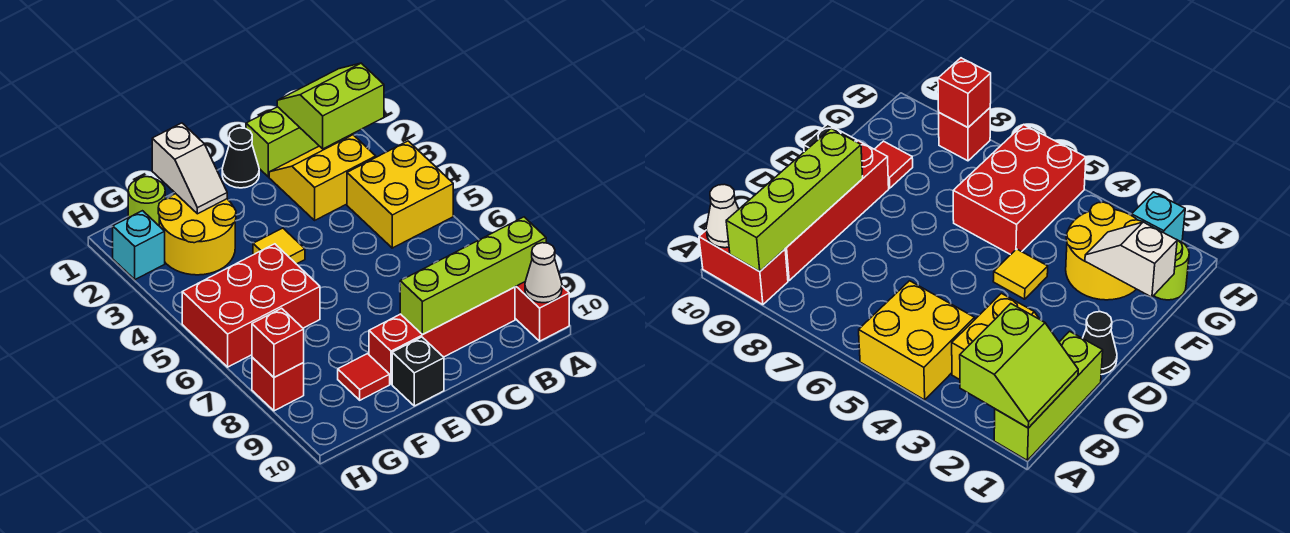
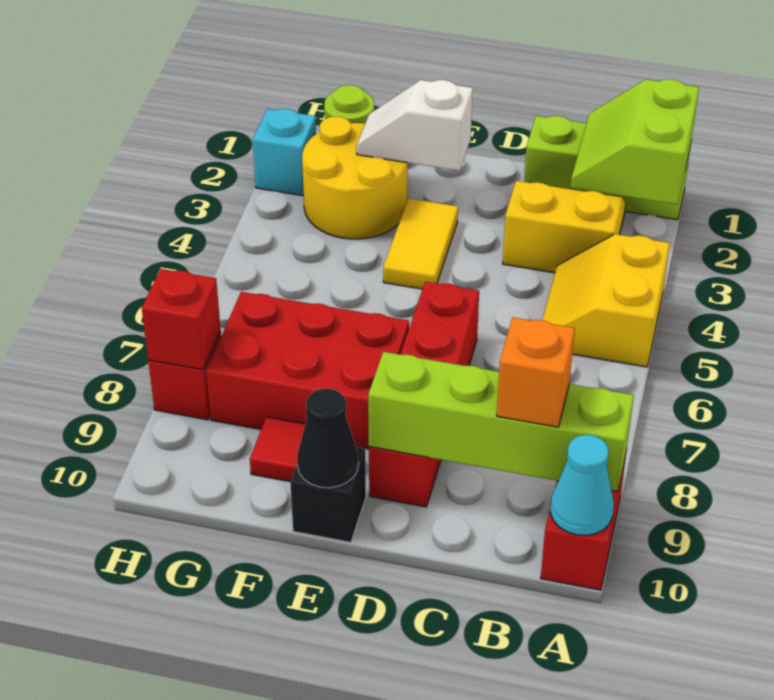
lime 2x2 slope [277,63,384,149] -> lime 2x2 slope turned to [570,79,699,205]
yellow 2x2 brick [347,141,453,248] -> yellow 2x2 slope [542,234,670,367]
white 1x1 cone [525,243,562,303] -> cyan 1x1 cone [550,435,614,536]
red 1x4 brick [369,287,515,384] -> red 1x4 brick turned to [369,282,479,507]
none -> orange 1x1 brick [497,317,575,427]
black 1x1 cone [222,128,259,188] -> black 1x1 cone moved to [297,389,358,488]
yellow 1x1 tile [253,228,305,264] -> yellow 1x2 tile [383,198,458,289]
white 1x2 slope [152,123,227,214] -> white 1x2 slope turned to [356,80,473,171]
red 2x3 brick [182,244,320,367] -> red 2x3 brick moved to [206,292,409,449]

